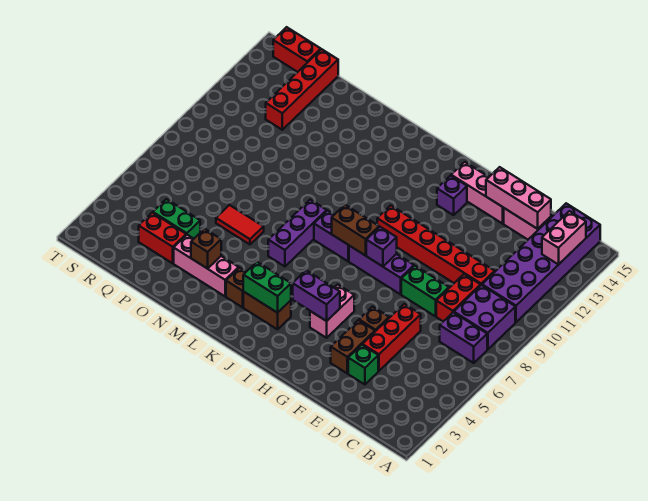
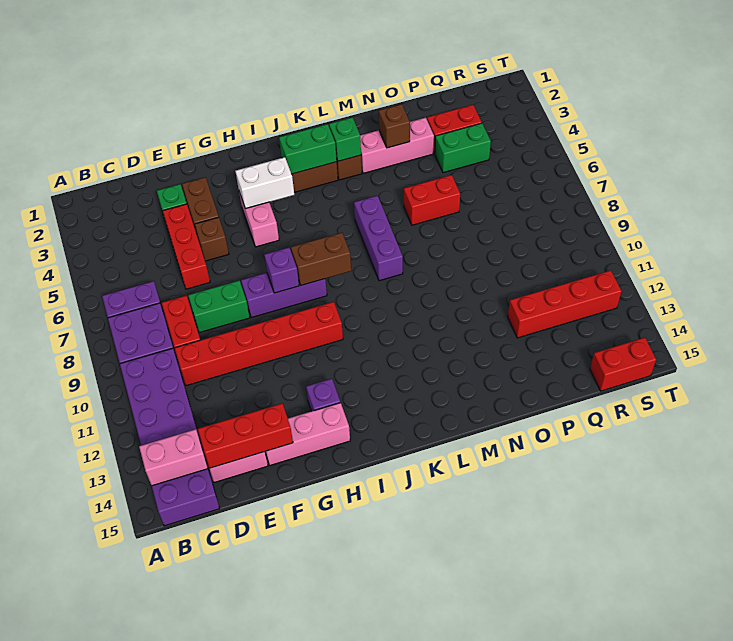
pink 1x2 brick [542,211,586,264] -> pink 1x2 brick turned to [139,429,208,486]
pink 1x3 brick [486,167,551,229] -> red 1x3 brick [198,404,293,468]
purple 1x2 brick [293,270,340,321] -> white 1x2 brick [235,157,294,209]
purple 1x2 brick [314,211,349,261] -> none
none -> green 1x1 brick [329,117,361,161]
red 1x2 tile [216,205,264,244] -> red 1x2 brick [403,175,460,225]
red 1x4 brick [266,49,338,130] -> red 1x4 brick turned to [508,270,621,338]

